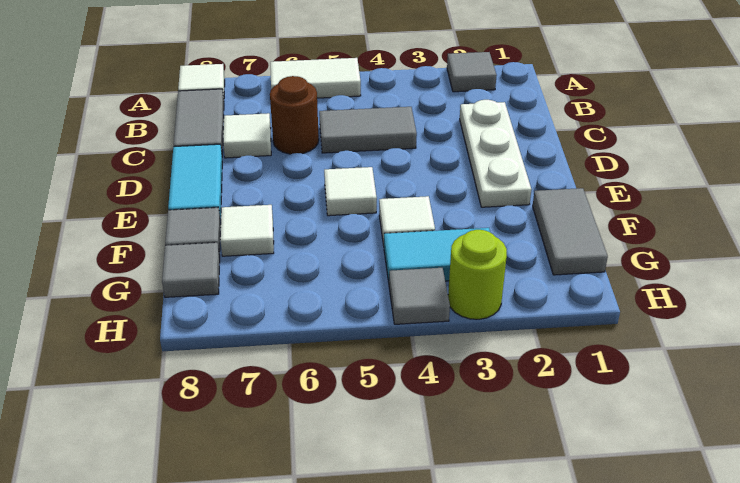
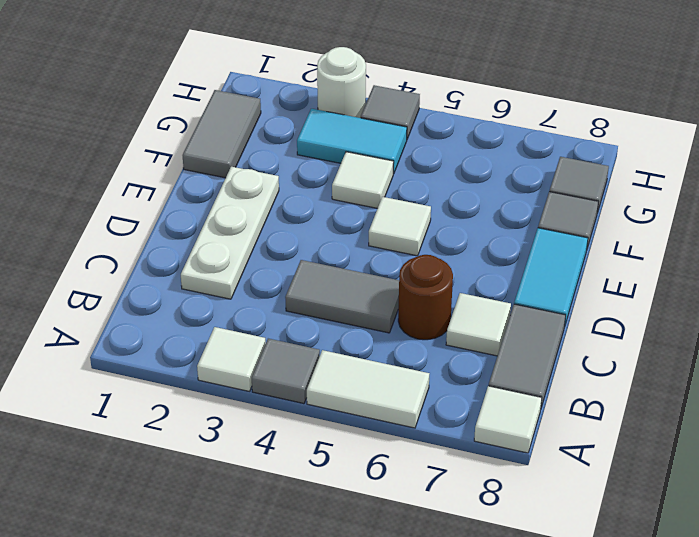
grey 1x1 tile [447,52,497,92] -> grey 1x1 tile moved to [252,339,320,404]
white 1x1 tile [220,205,274,256] -> white 1x1 tile moved to [197,327,266,391]
lime 1x1 round brick [448,230,507,319] -> white 1x1 round brick [317,47,366,118]

